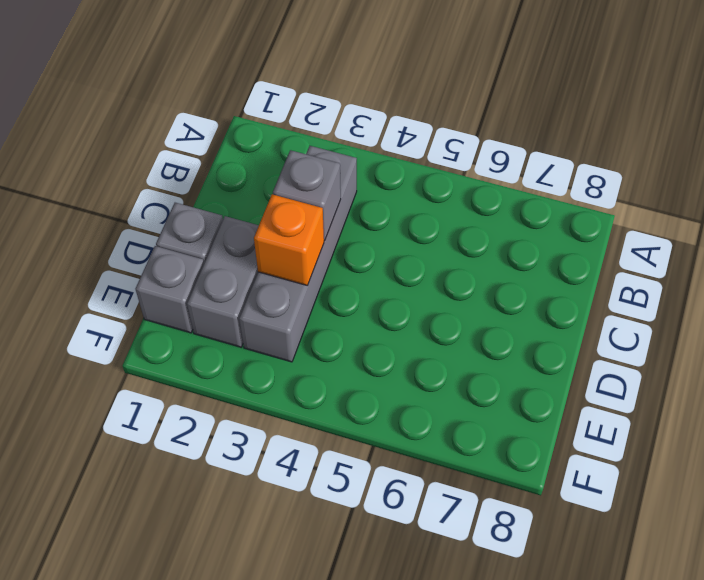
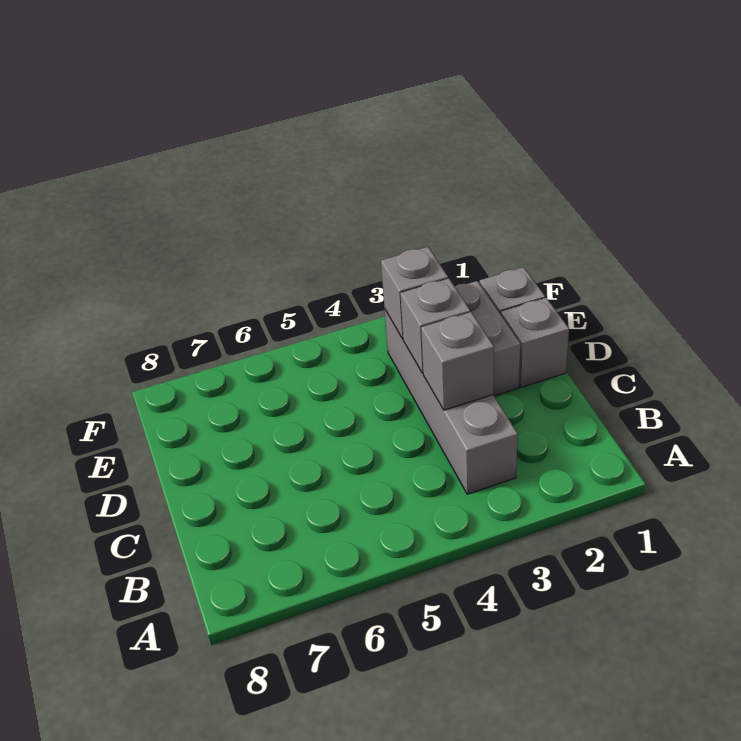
orange 1x1 brick [254,194,324,286] -> grey 1x1 brick [400,278,470,373]
none -> grey 1x1 brick [381,247,448,339]

